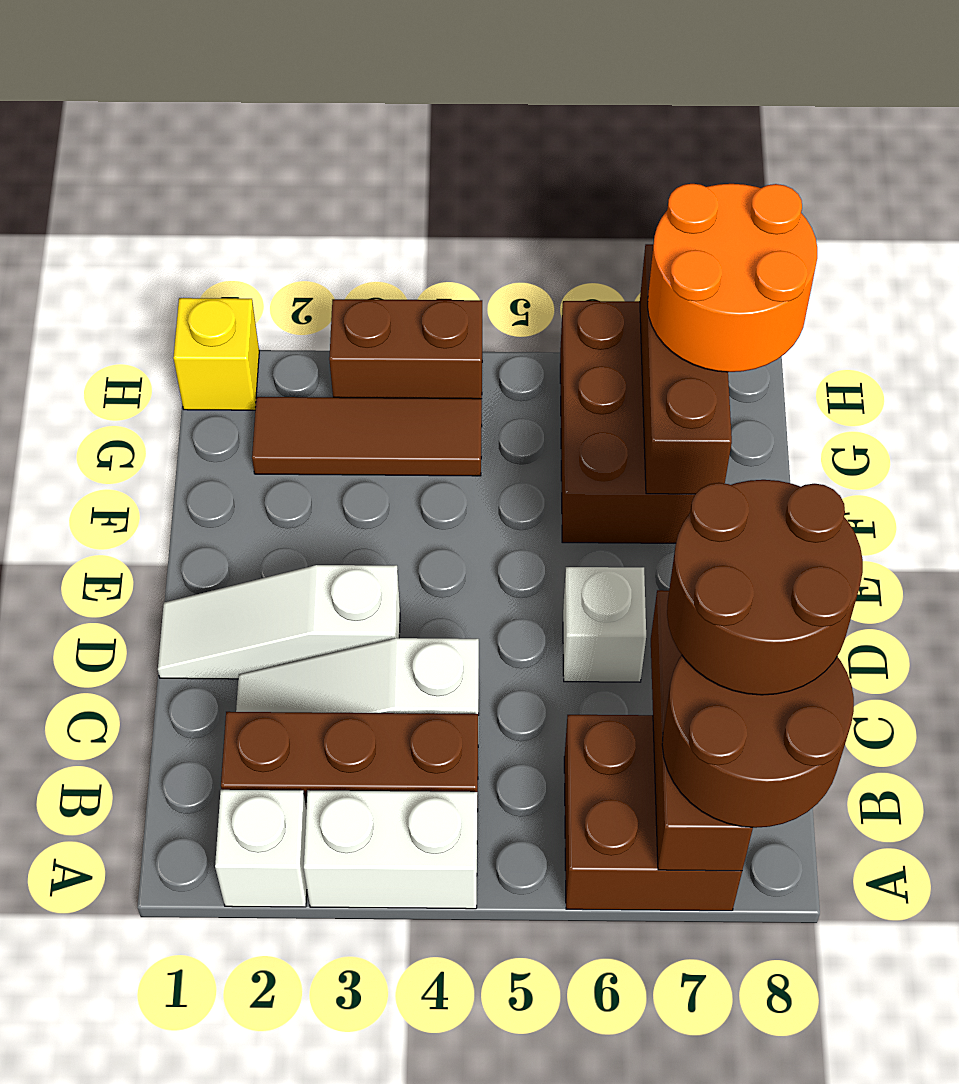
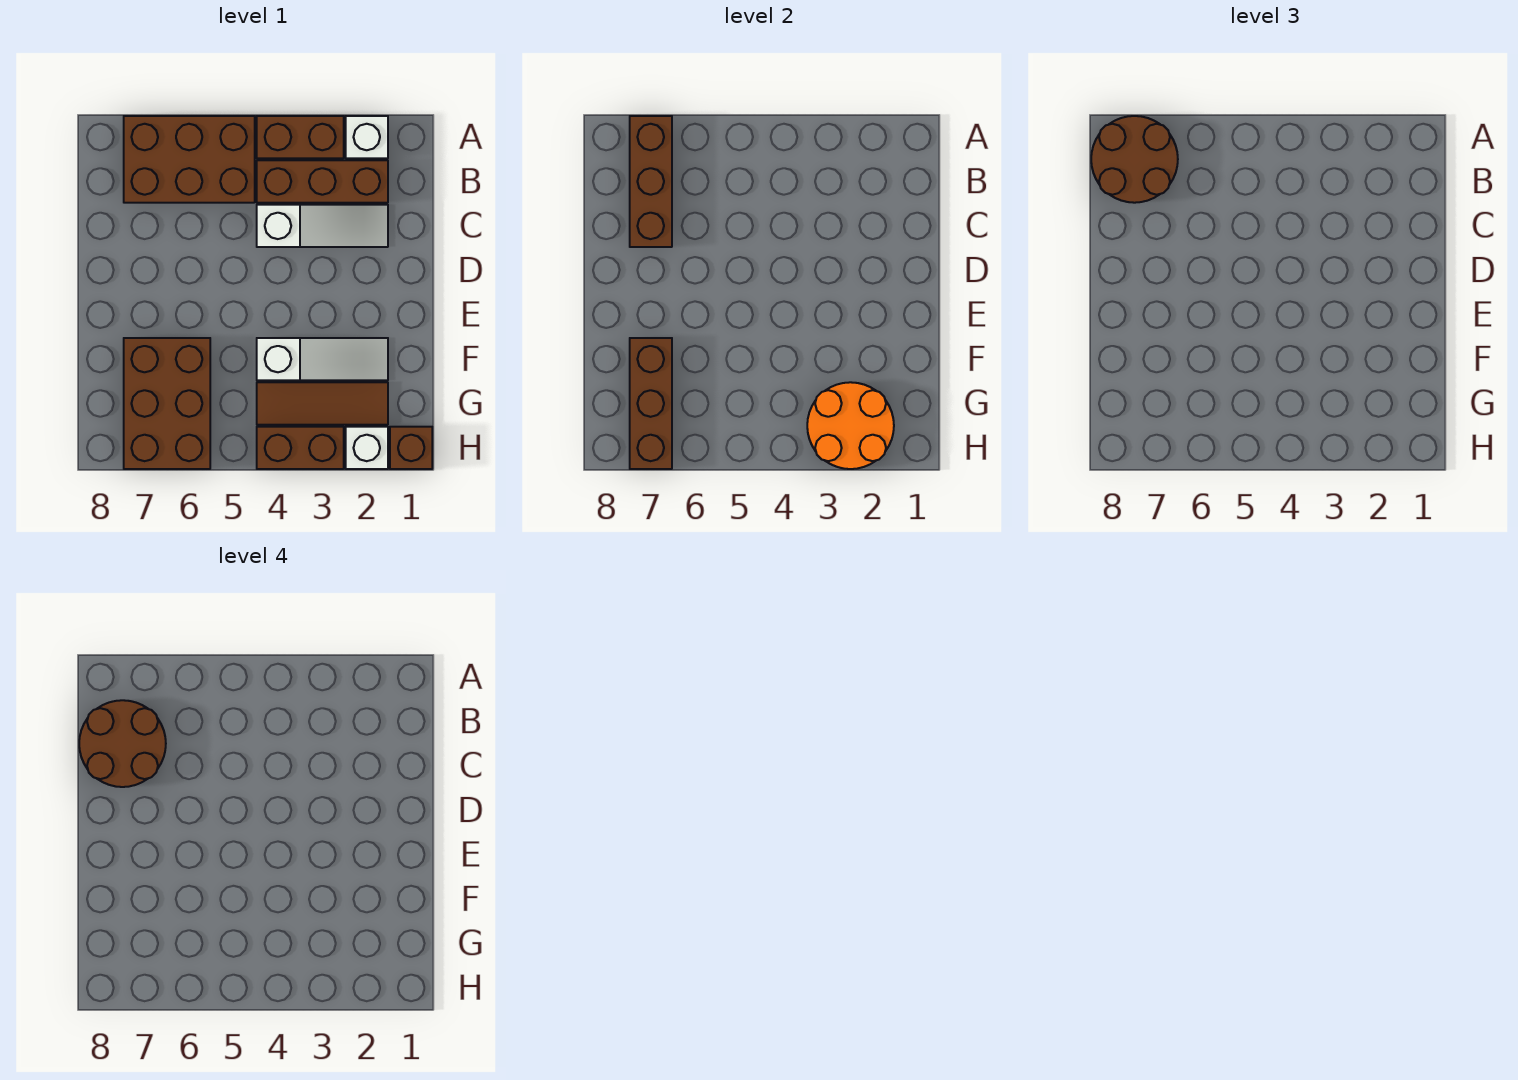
white 1x2 brick [304,790,477,909] -> brown 1x2 brick [257,116,344,158]
brown 2x2 brick [564,715,742,911] -> brown 2x3 brick [124,116,255,203]
white 1x3 slope [158,565,400,679] -> white 1x3 slope moved to [257,338,388,380]
white 1x1 brick [563,567,646,682] -> white 1x1 brick moved to [346,427,388,469]
orange 2x2 round brick [648,184,817,372] -> orange 2x2 round brick moved to [807,382,894,469]
yellow 1x1 brick [173,298,259,410] -> brown 1x1 brick [390,427,432,469]

